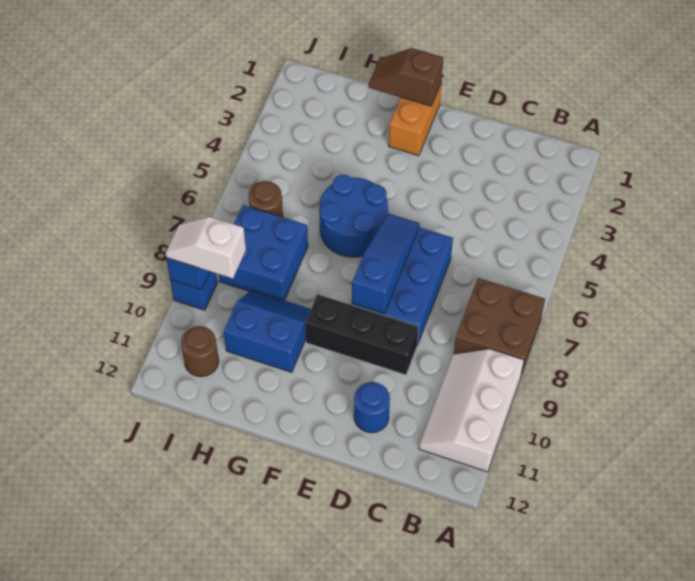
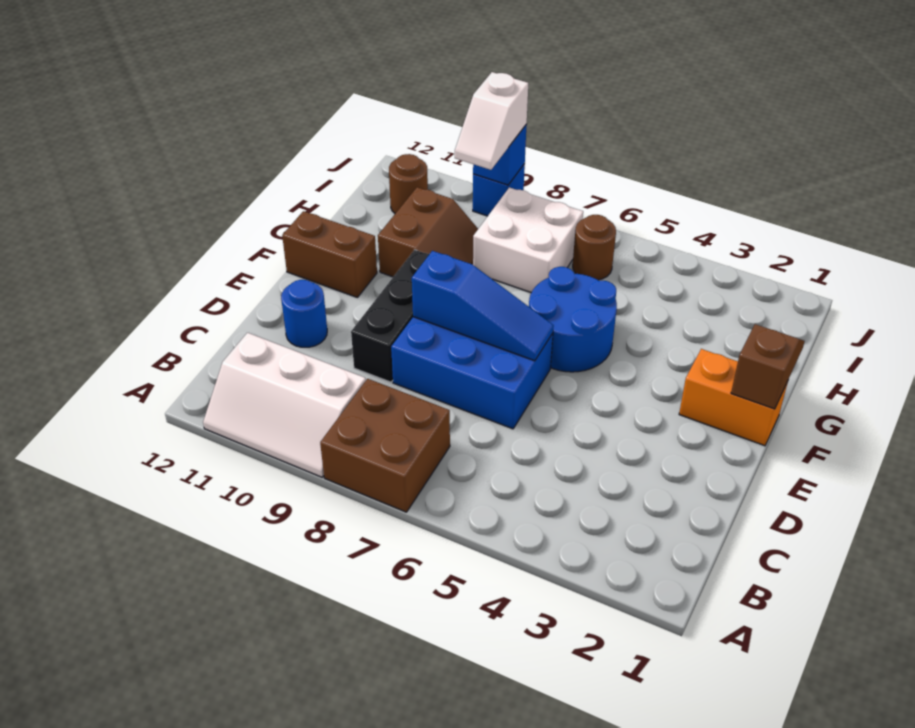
white 2x3 slope [419,349,524,472] -> white 2x3 slope turned to [203,333,366,477]
none -> brown 1x2 brick [282,211,377,297]
blue 2x2 slope [224,290,311,372] -> brown 2x2 slope [378,187,478,277]
blue 2x2 brick [219,205,308,300] -> white 2x2 brick [473,187,583,293]
white 1x2 slope [165,217,246,279] -> white 1x2 slope turned to [455,72,528,170]

